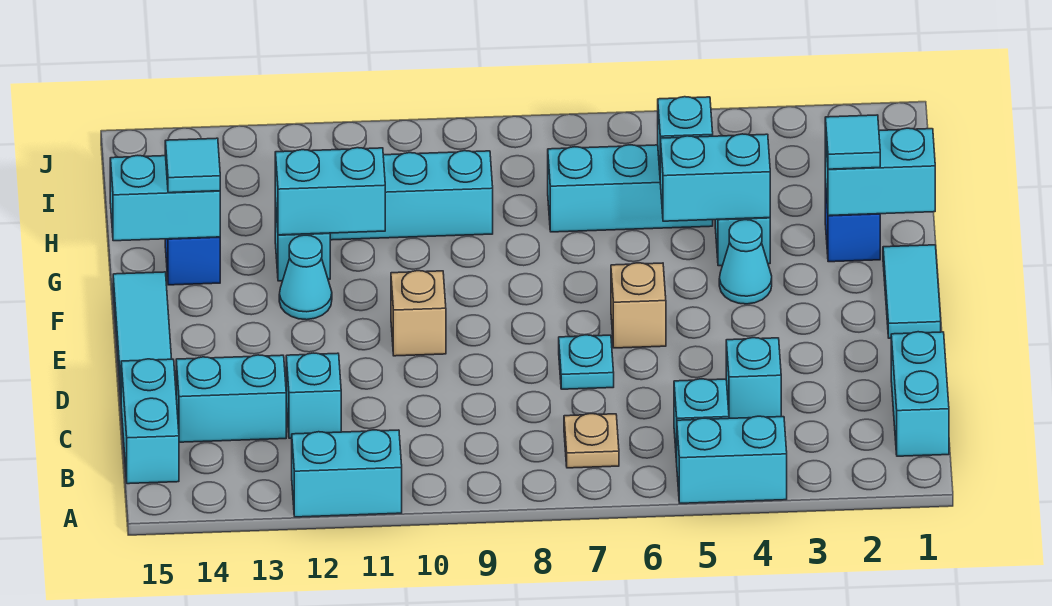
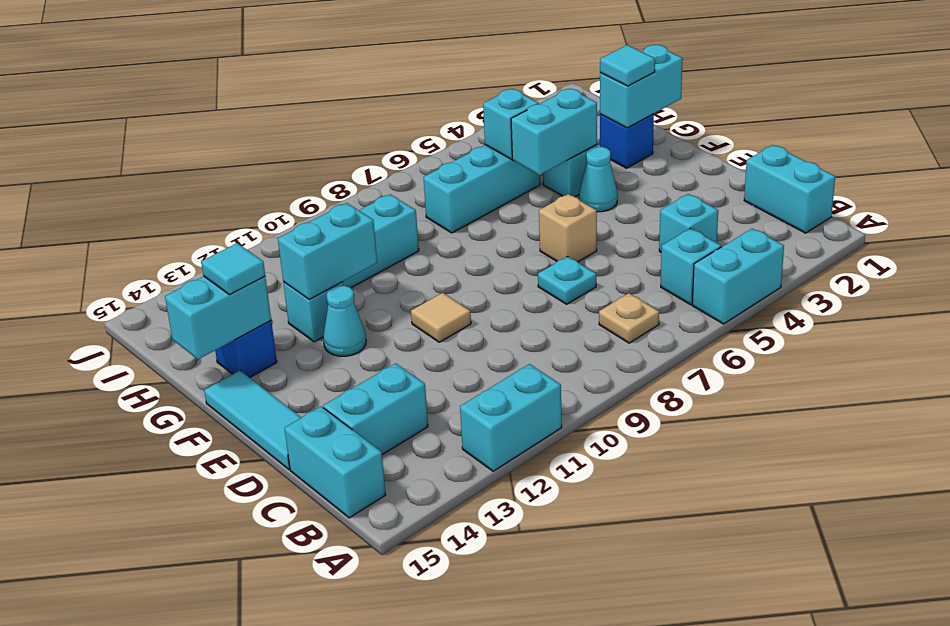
cyan 1x1 brick [286,353,341,438] -> none
cyan 1x2 tile [883,245,941,338] -> none
tan 1x1 brick [391,271,446,356] -> tan 1x1 tile [411,293,471,342]

